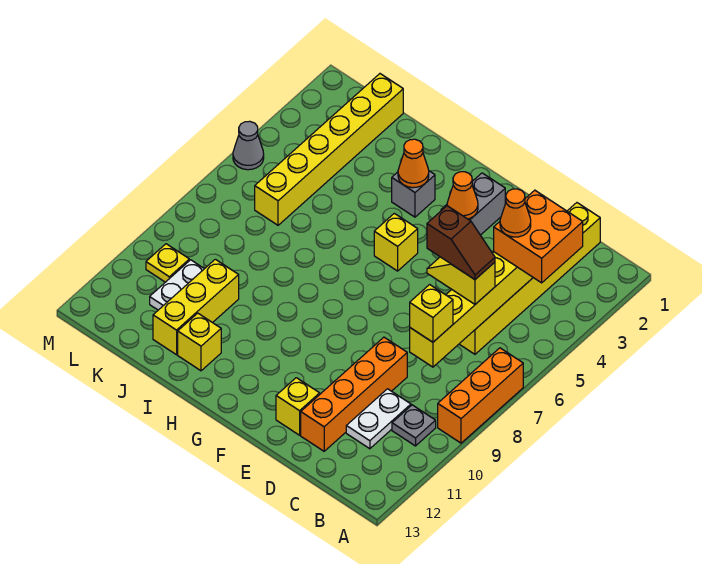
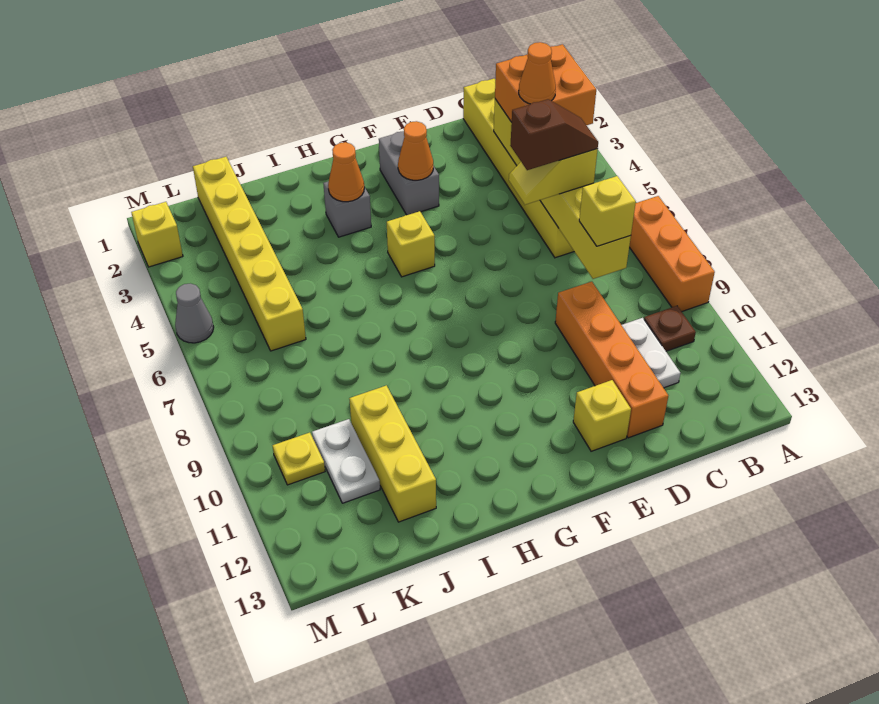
grey 1x1 plate [392,405,436,446] -> brown 1x1 plate [644,306,696,351]
yellow 1x1 brick [178,313,221,371] -> yellow 1x1 brick moved to [131,202,183,267]

